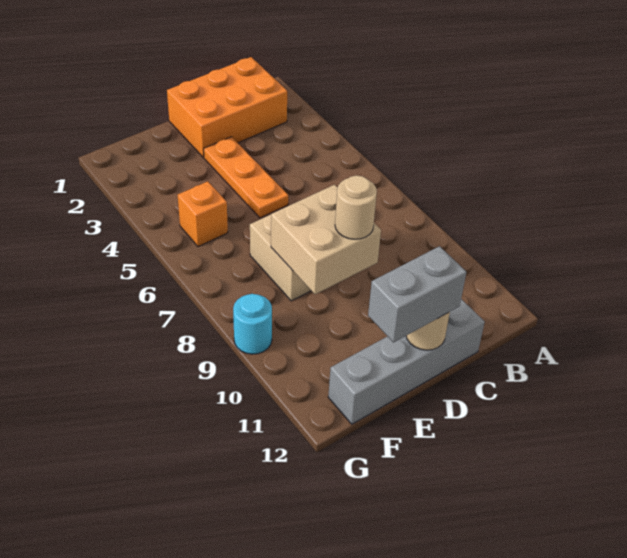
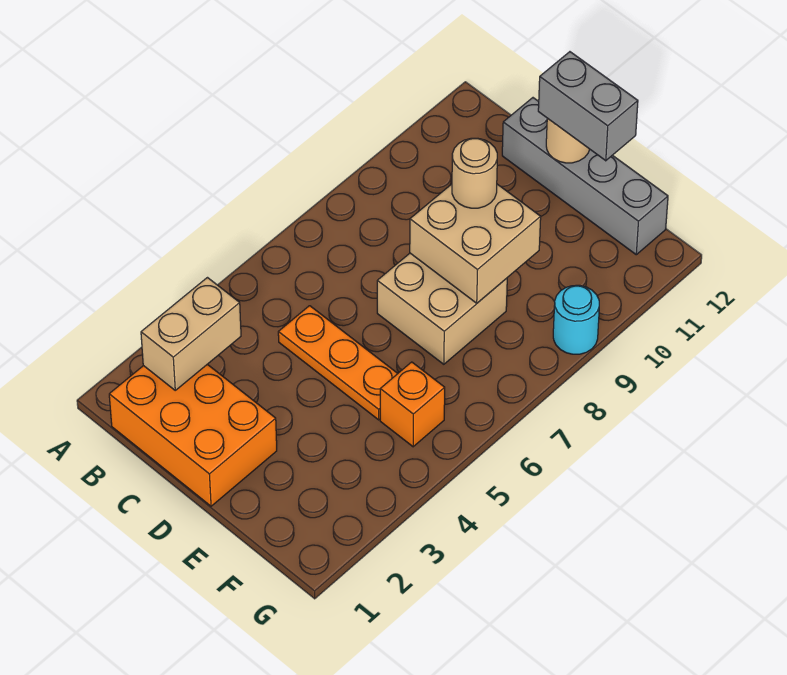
none -> tan 1x2 brick [141,278,241,390]
orange 1x3 plate [204,137,288,218] -> orange 1x3 plate turned to [278,306,398,420]

